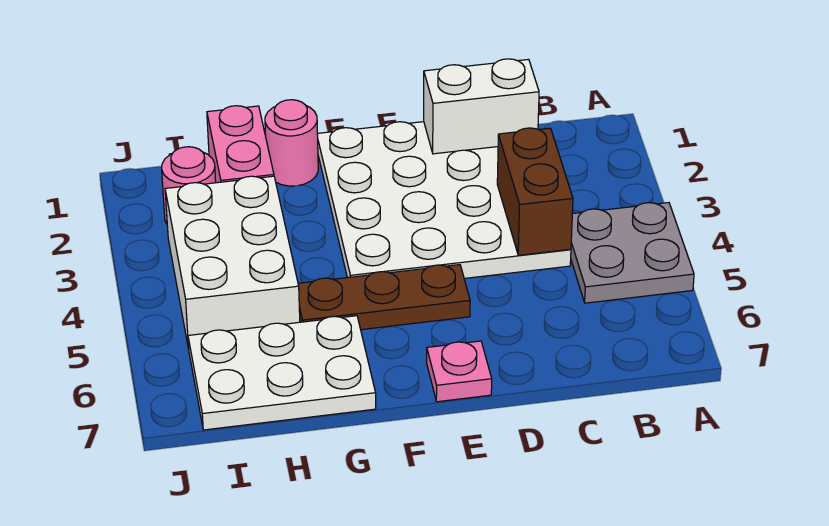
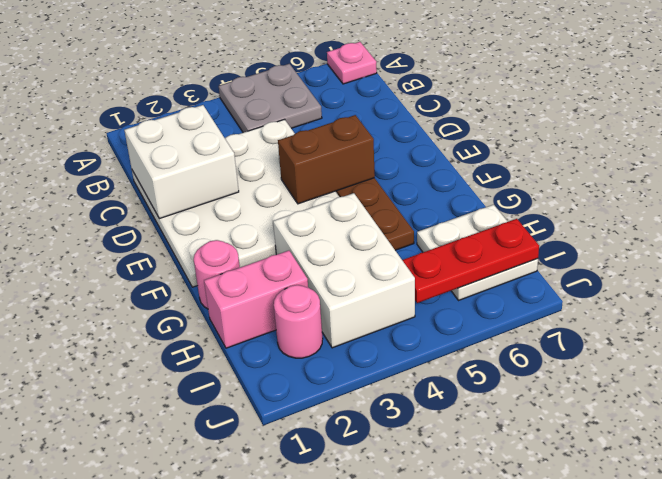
white 1x2 brick [424,59,539,154] -> white 2x2 brick [124,105,239,219]
brown 1x2 brick [497,128,573,255] -> brown 1x2 brick moved to [278,115,375,204]
pink 1x1 plate [427,341,492,402] -> pink 1x1 plate moved to [327,42,377,84]
white 2x3 plate [188,316,376,430] -> white 2x2 plate [417,205,538,301]
white 2x3 brick [165,176,300,349] -> white 2x3 brick turned to [273,193,415,348]
none -> red 1x3 plate [402,219,539,303]

